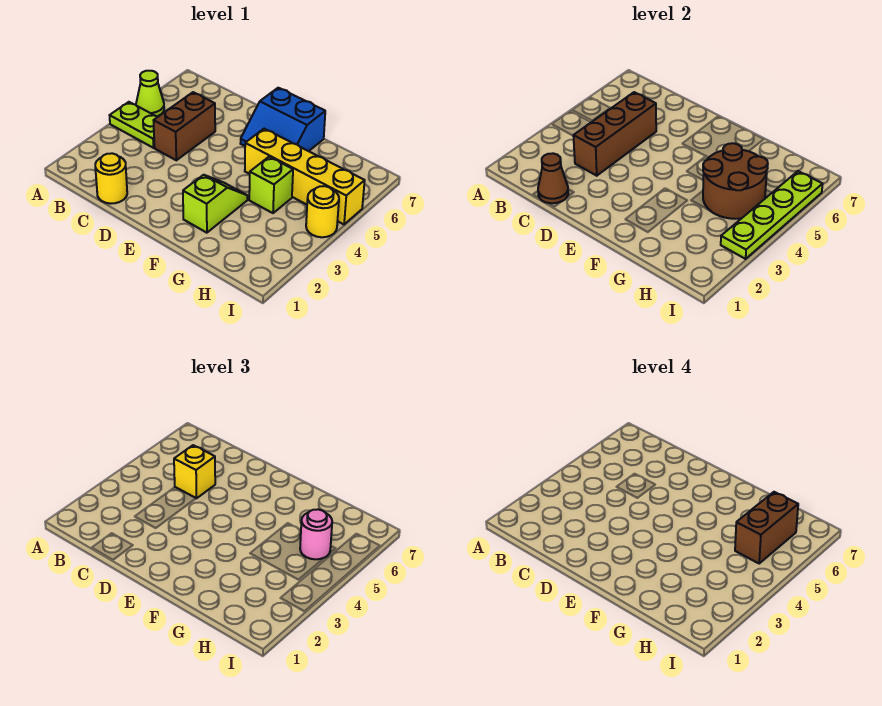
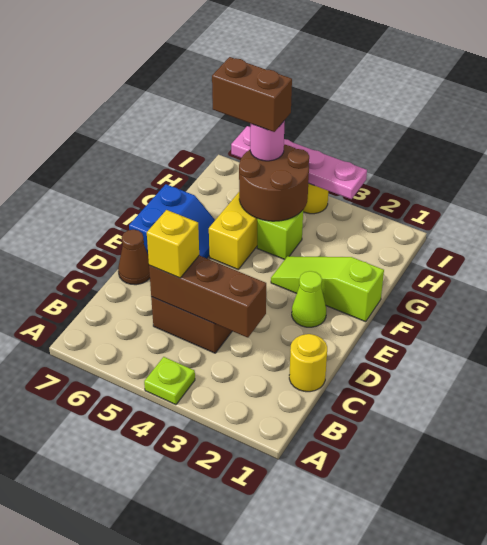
lime 1x2 plate [110,102,158,148] -> lime 1x1 plate [144,357,195,405]
lime 1x1 cone [136,71,164,116] -> lime 1x1 cone moved to [292,271,326,327]
brown 1x1 cone [538,153,568,203] -> brown 1x1 cone moved to [118,230,150,285]
lime 1x2 slope [183,175,247,233] -> lime 1x3 slope [271,256,384,322]
lime 1x4 plate [721,171,823,259] -> pink 1x4 plate [231,126,367,199]

